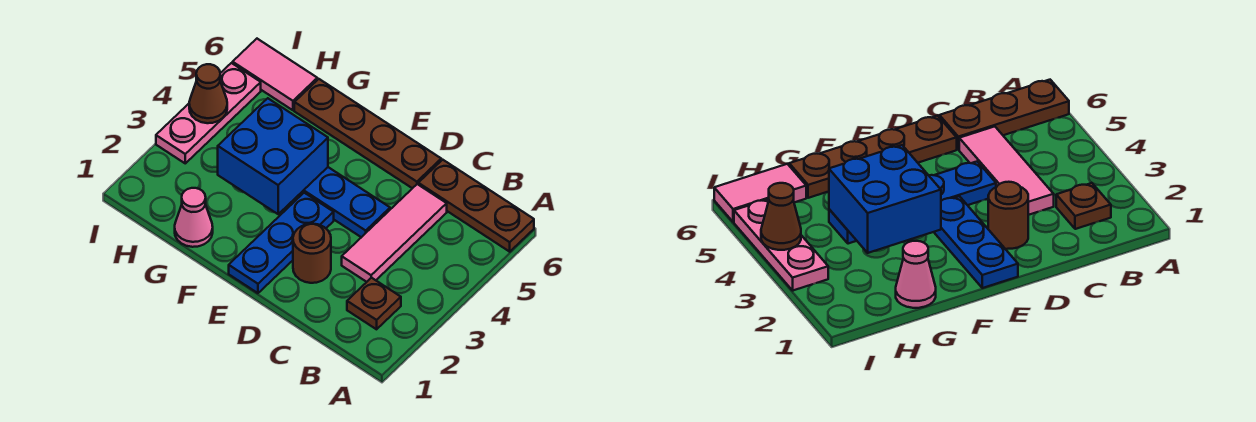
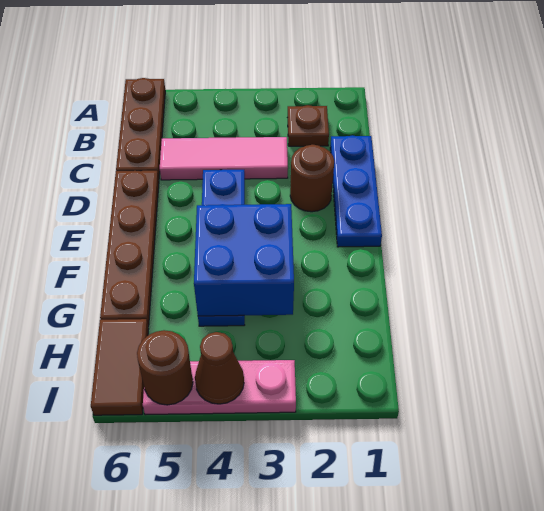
blue 1x3 plate [229,193,334,293] -> blue 1x3 plate turned to [330,135,382,247]
pink 1x1 cone [175,188,213,247] -> none
pink 1x2 tile [233,39,317,110] -> brown 1x2 tile [91,319,148,415]
none -> brown 1x1 round brick [137,330,193,405]

